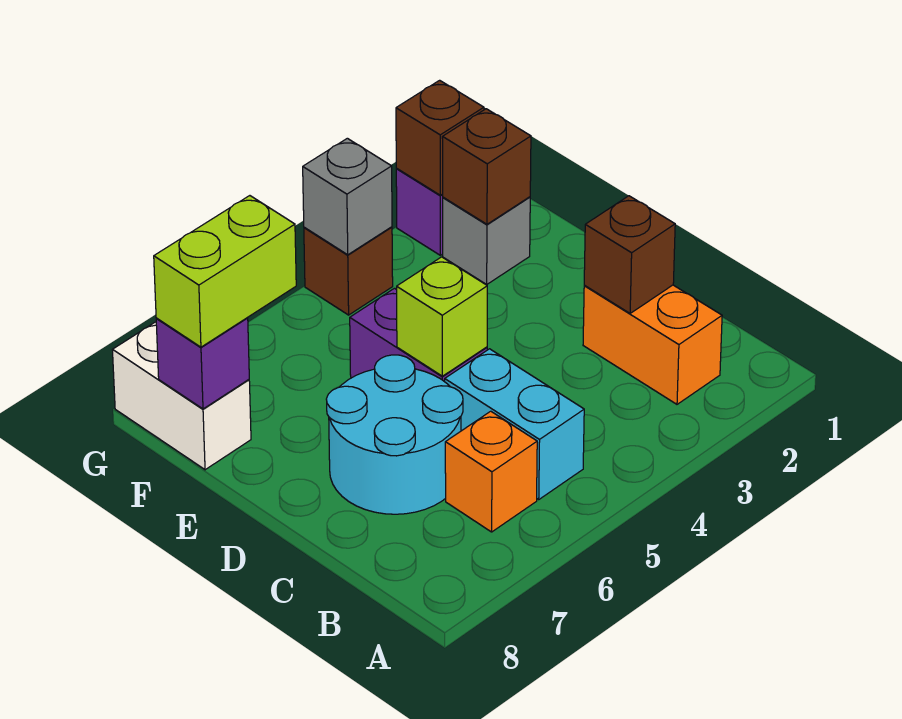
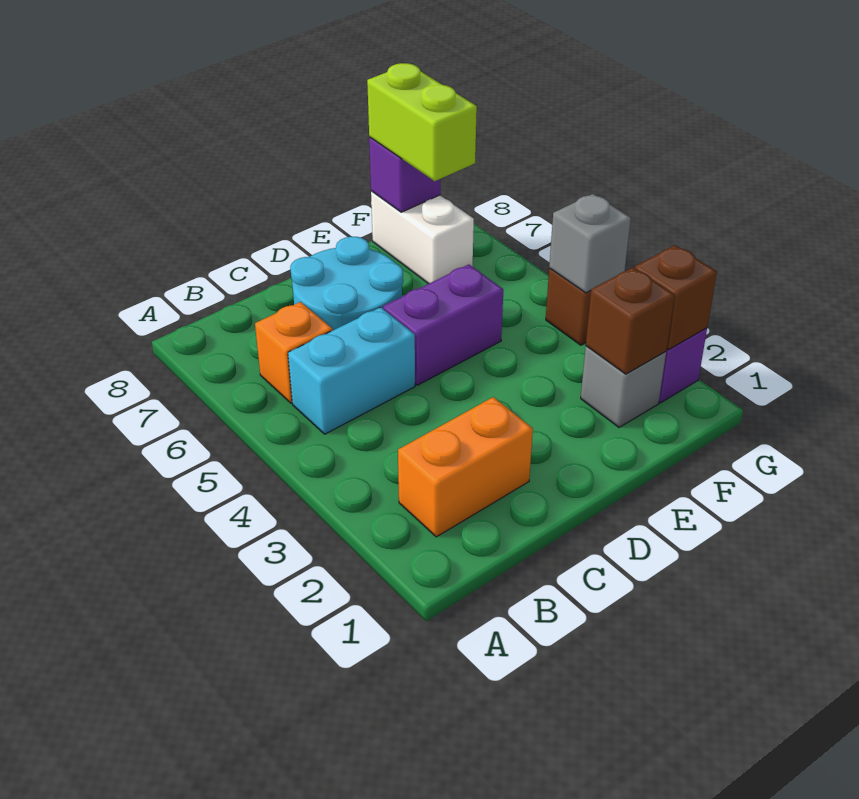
brown 1x1 brick [584,196,675,313] -> none
lime 1x1 brick [397,257,487,376] -> none
white 1x2 brick [113,322,251,470] -> white 1x2 brick turned to [371,191,474,284]

